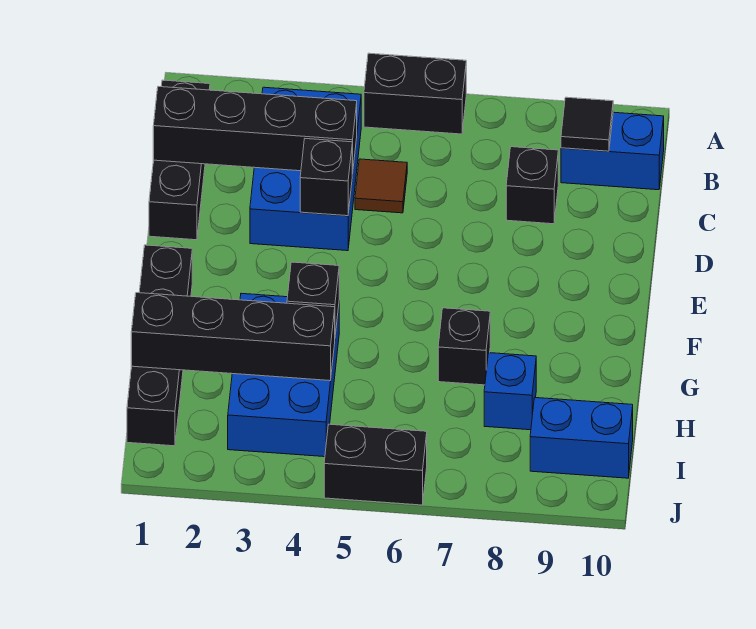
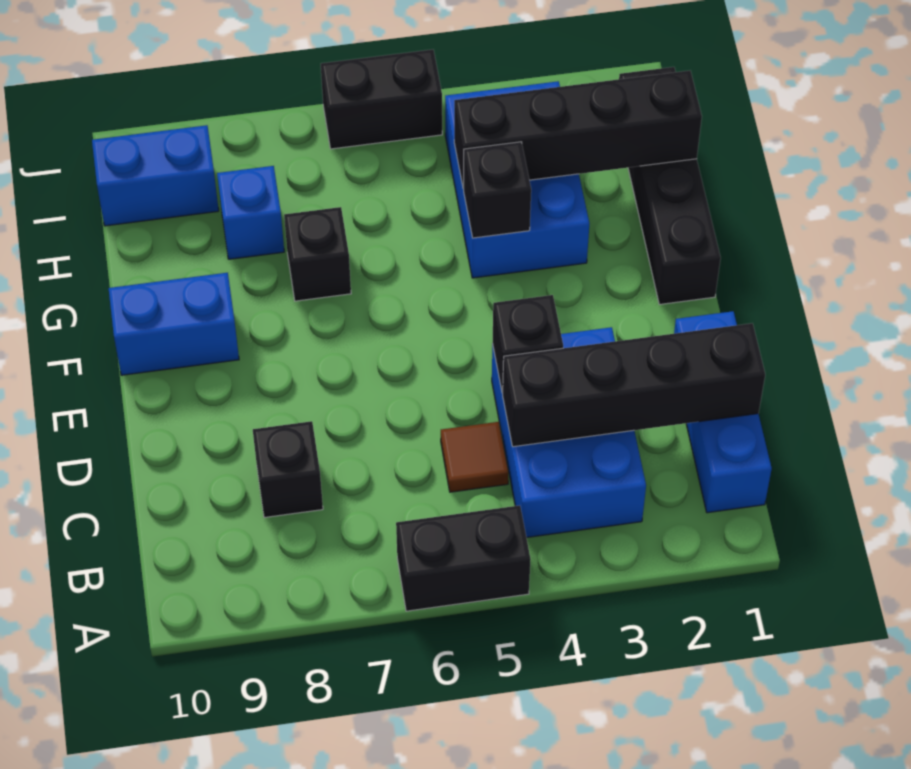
black 1x3 brick [149,80,210,240] -> blue 1x3 brick [674,311,772,513]
blue 1x2 brick [561,112,664,190] -> blue 1x2 brick moved to [109,273,239,375]
black 1x1 tile [561,97,613,151] -> none

